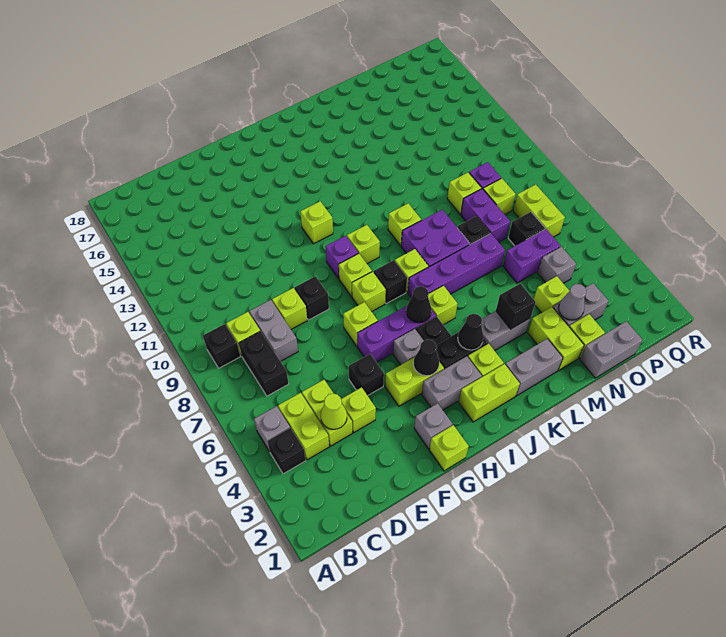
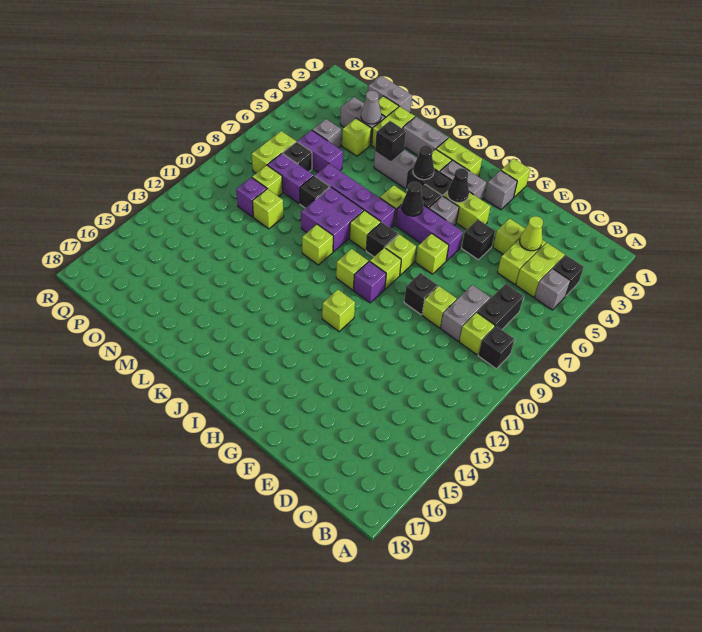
purple 1x2 brick [461,189,510,242] -> purple 1x2 brick turned to [268,153,313,204]

